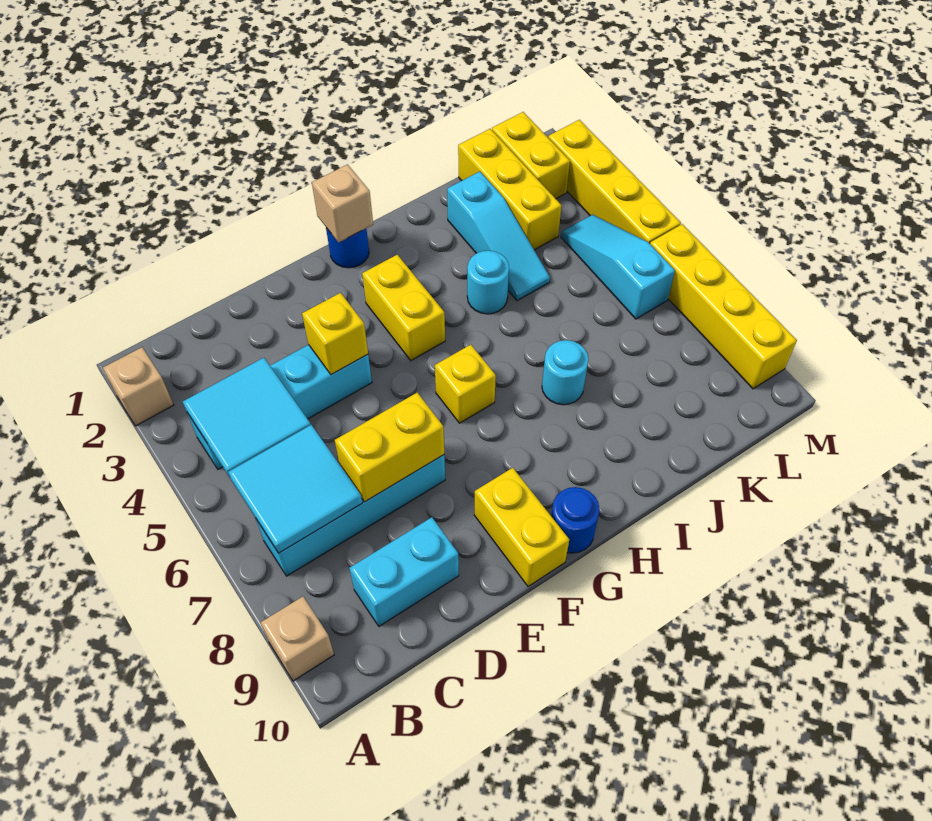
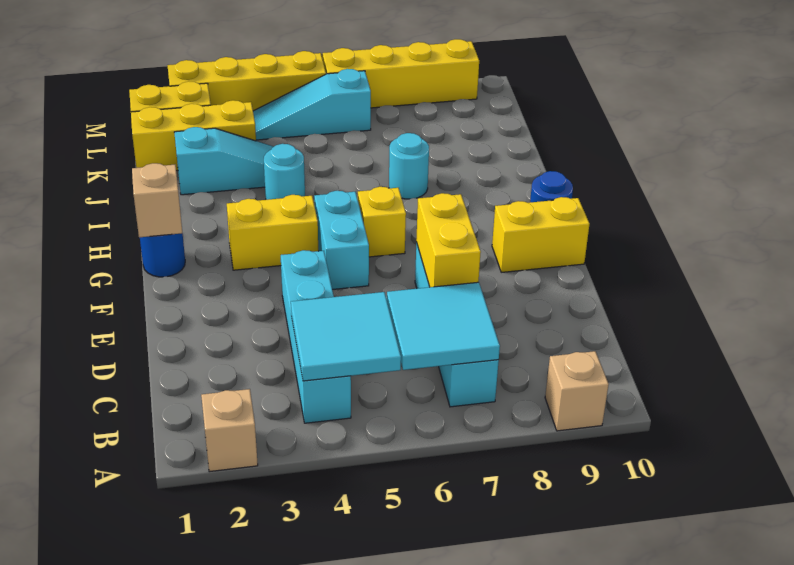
cyan 1x2 brick [349,517,459,626] -> cyan 1x2 brick moved to [314,191,369,290]
yellow 1x1 brick [302,293,368,375] -> none

